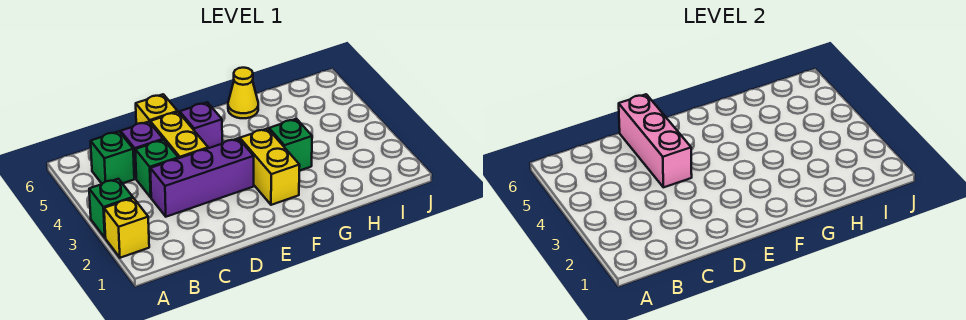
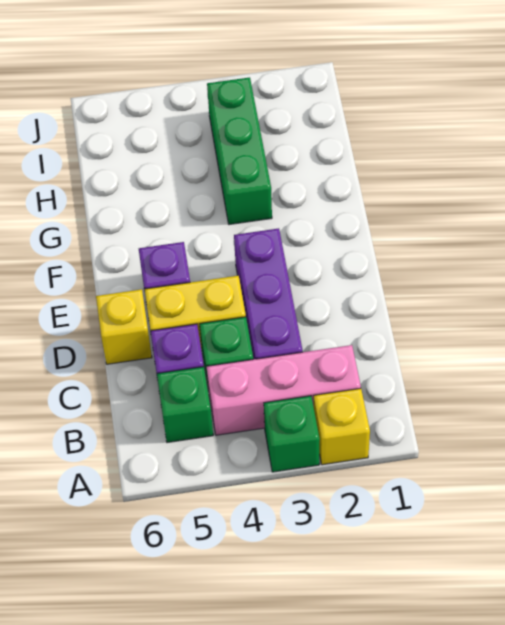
pink 1x3 brick [619,94,692,187] -> pink 1x3 brick moved to [206,345,361,435]
yellow 1x2 brick [240,129,300,205] -> none
green 1x1 brick [269,119,312,171] -> green 1x3 brick [207,77,272,225]
yellow 1x1 cone [228,68,258,118] -> none

